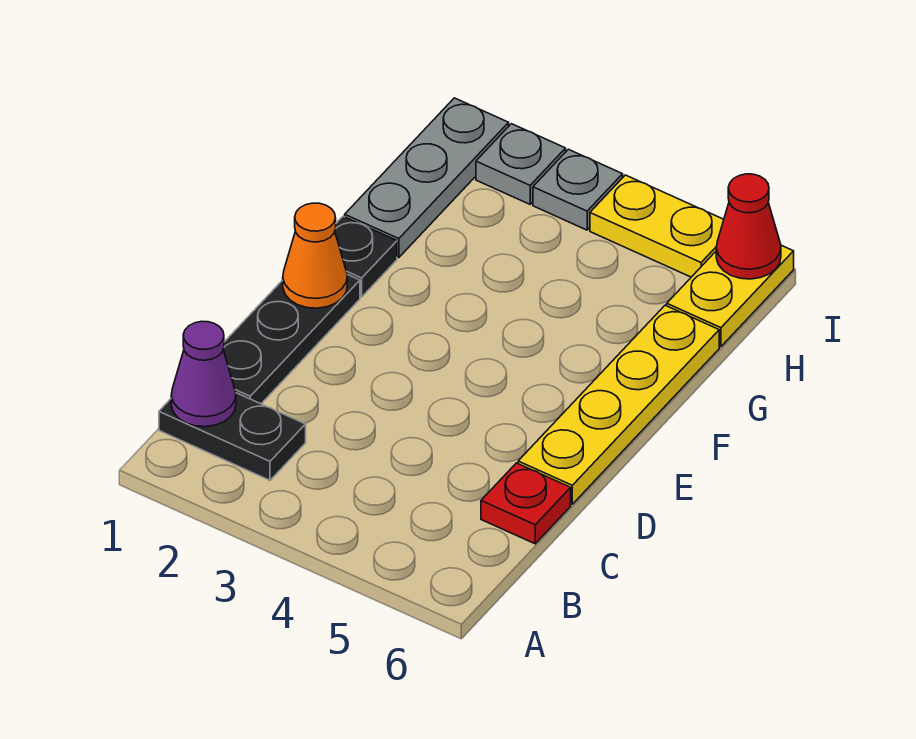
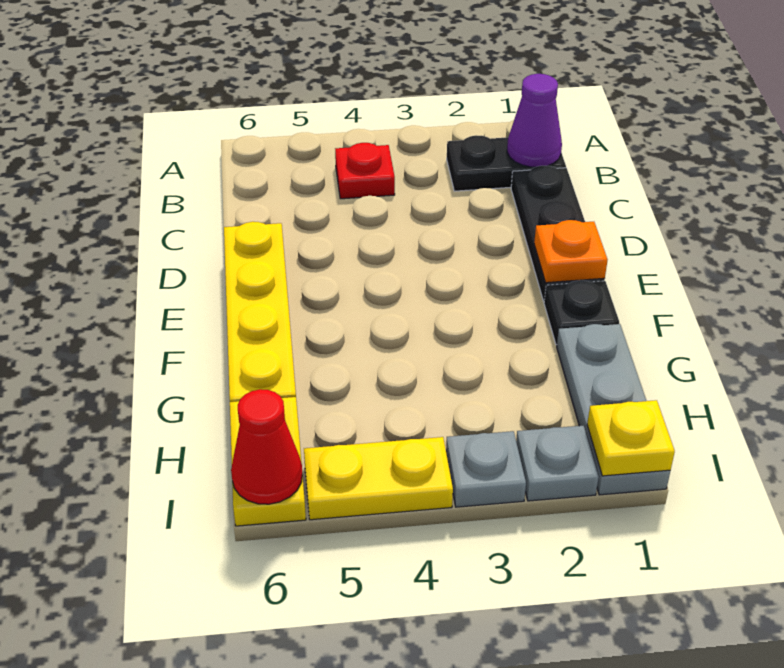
red 1x1 plate [481,463,571,544] -> red 1x1 plate moved to [335,143,395,199]
orange 1x1 cone [283,203,347,308] -> orange 1x1 plate [534,220,607,283]
none -> yellow 1x1 plate [587,400,675,476]

